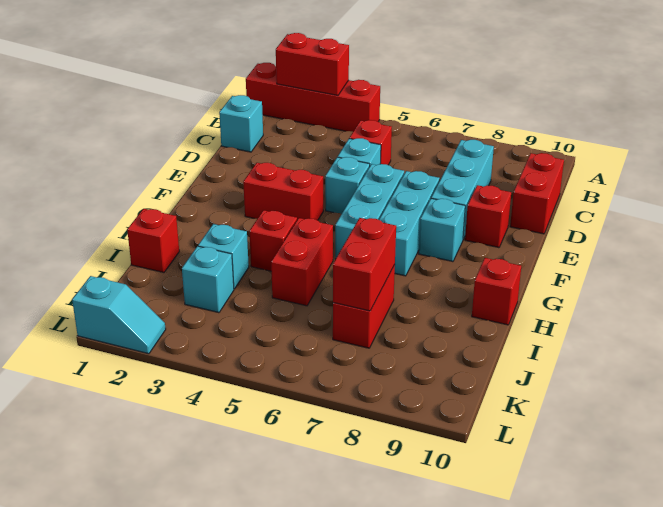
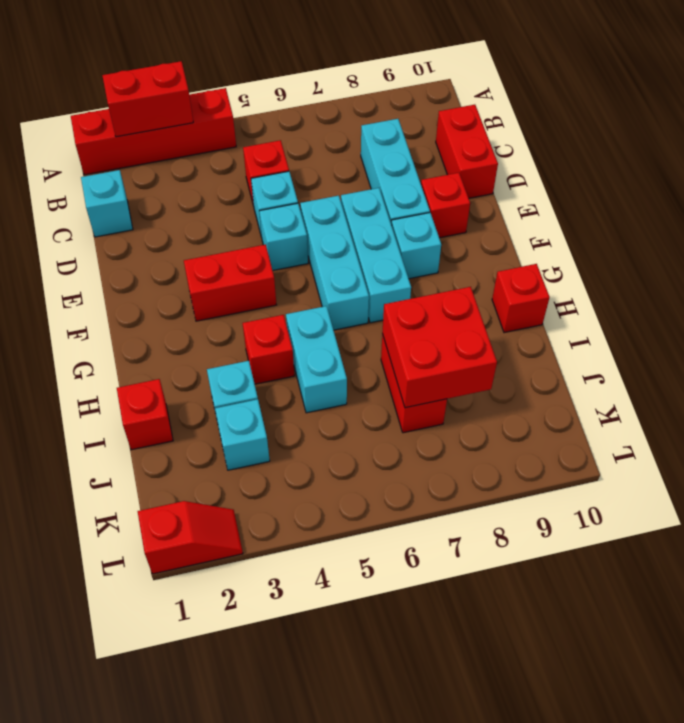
red 1x2 brick [271,218,333,306] -> cyan 1x2 brick [286,306,347,413]
red 1x2 brick [333,218,396,311] -> red 2x2 brick [382,287,497,408]
cyan 1x2 slope [72,276,166,354] -> red 1x2 slope [138,501,243,574]

